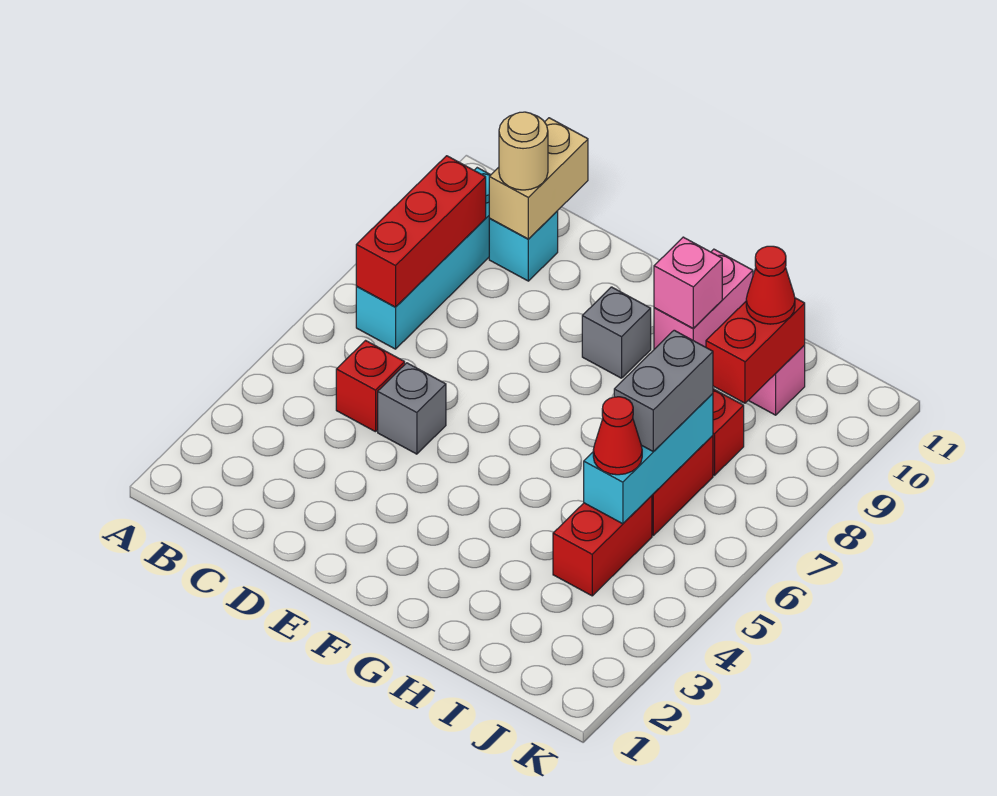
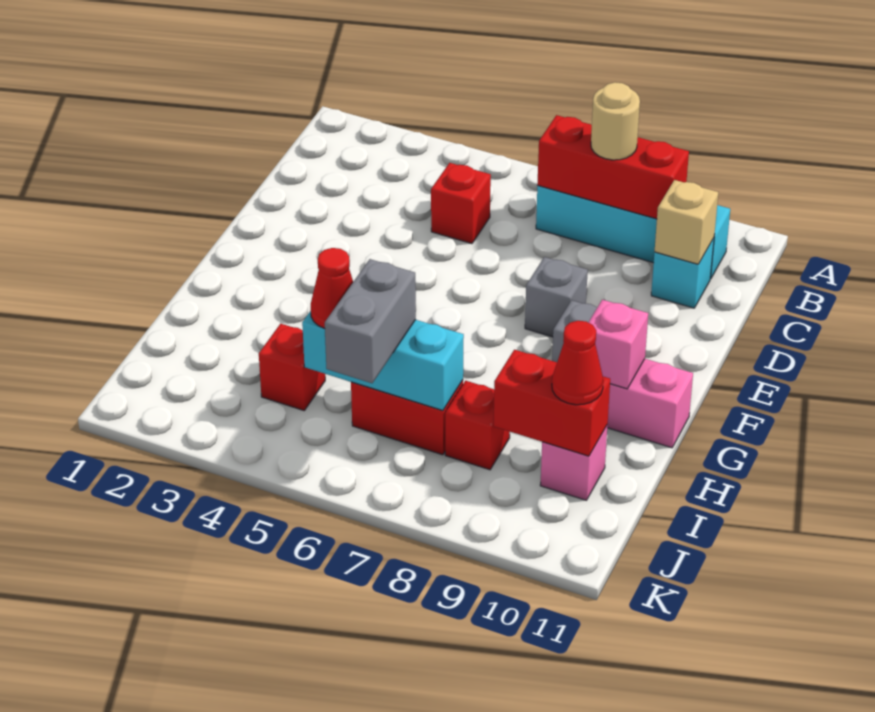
tan 1x2 brick [489,118,588,239] -> tan 1x1 brick [655,180,718,264]
tan 1x1 round brick [499,112,548,190] -> tan 1x1 round brick moved to [591,82,640,160]
grey 1x1 brick [378,363,446,454] -> grey 1x1 brick moved to [525,257,588,337]
red 1x2 brick [553,496,652,596] -> red 1x1 brick [259,324,325,410]
grey 1x2 brick [614,330,713,452] -> grey 1x2 brick turned to [325,259,416,383]

